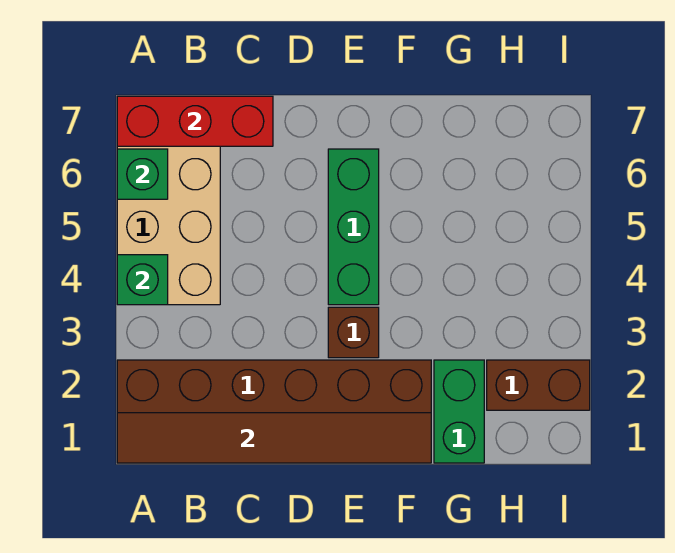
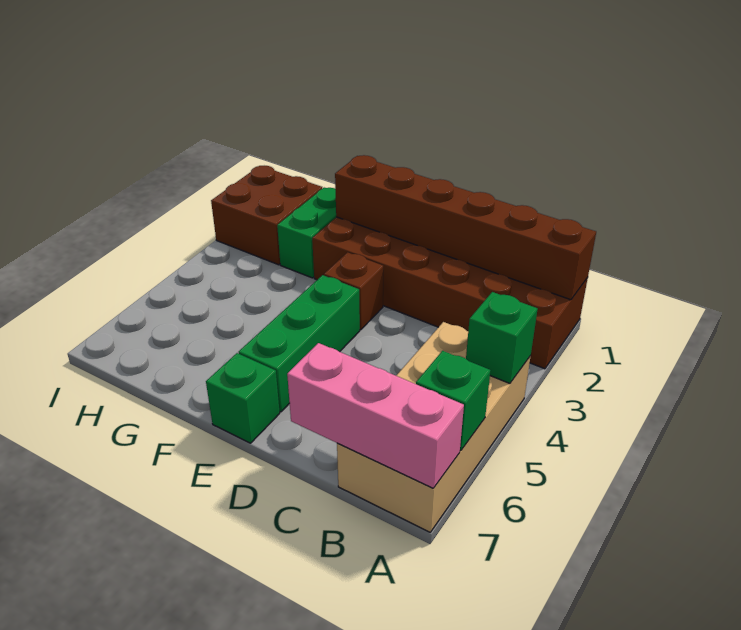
brown 1x6 tile [117,413,431,463] -> brown 1x6 brick [335,155,596,300]
red 1x3 brick [117,96,273,146] -> pink 1x3 brick [287,343,464,488]
none -> green 1x1 brick [206,353,280,443]
brown 1x2 brick [487,360,590,410] -> brown 2x2 brick [211,166,322,265]

